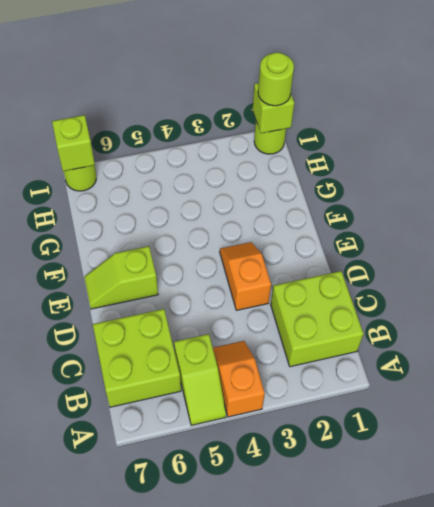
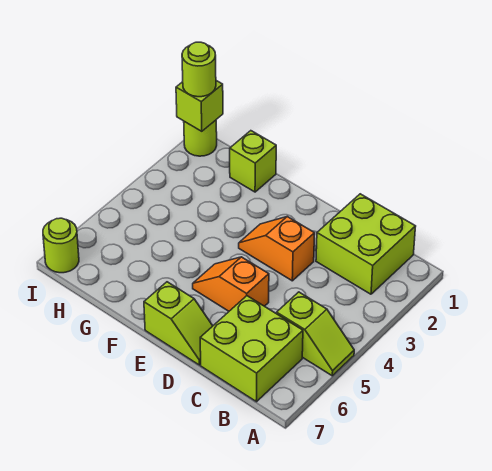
orange 1x2 slope [213,341,265,417] -> orange 1x2 slope moved to [193,257,269,311]
lime 1x2 slope [84,246,158,309] -> lime 1x2 slope turned to [144,282,213,365]
lime 1x1 brick [52,115,95,171] -> lime 1x1 brick moved to [230,131,276,192]

